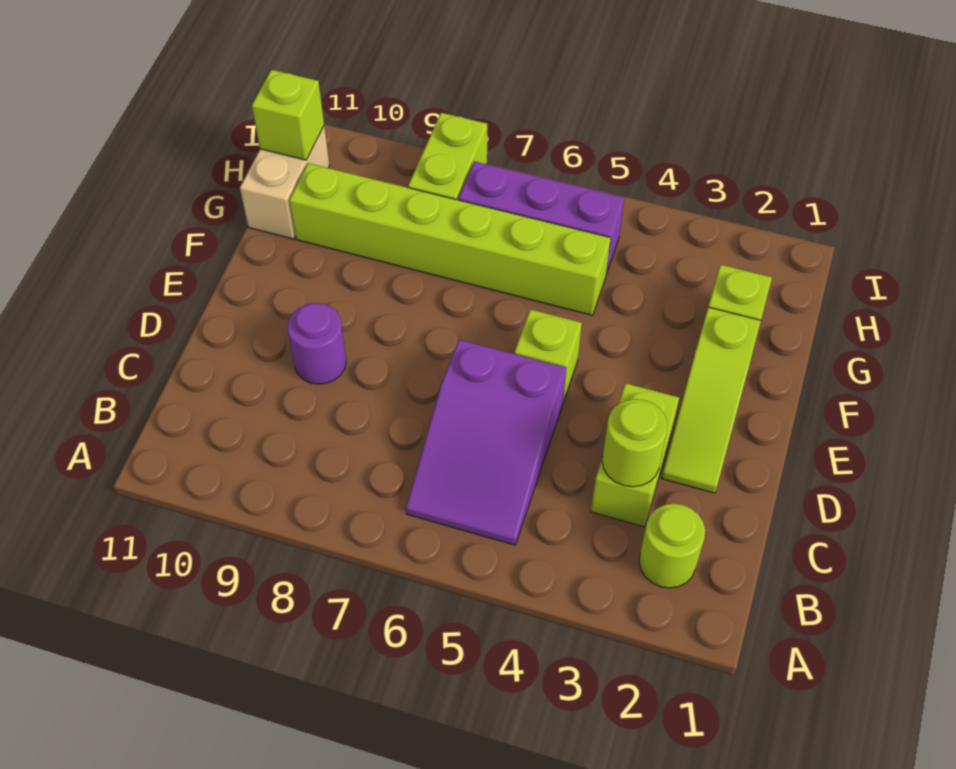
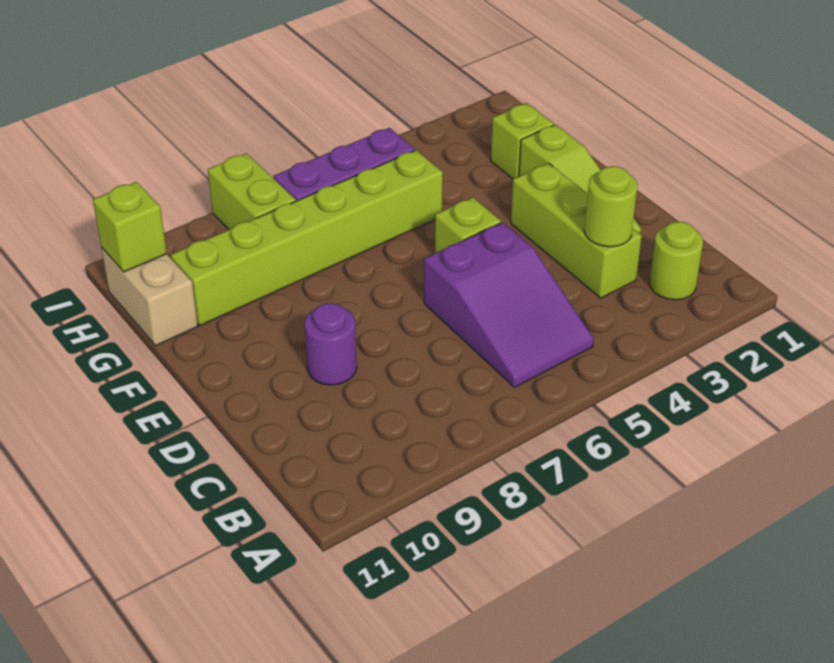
lime 1x2 brick [591,383,679,527] -> lime 1x3 brick [511,163,642,298]

